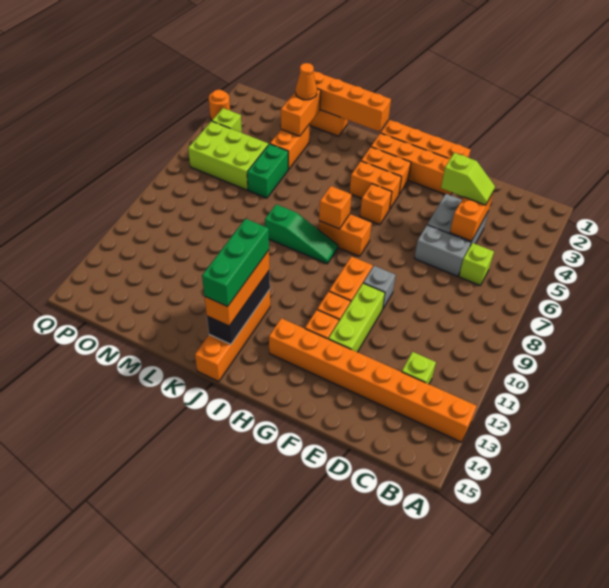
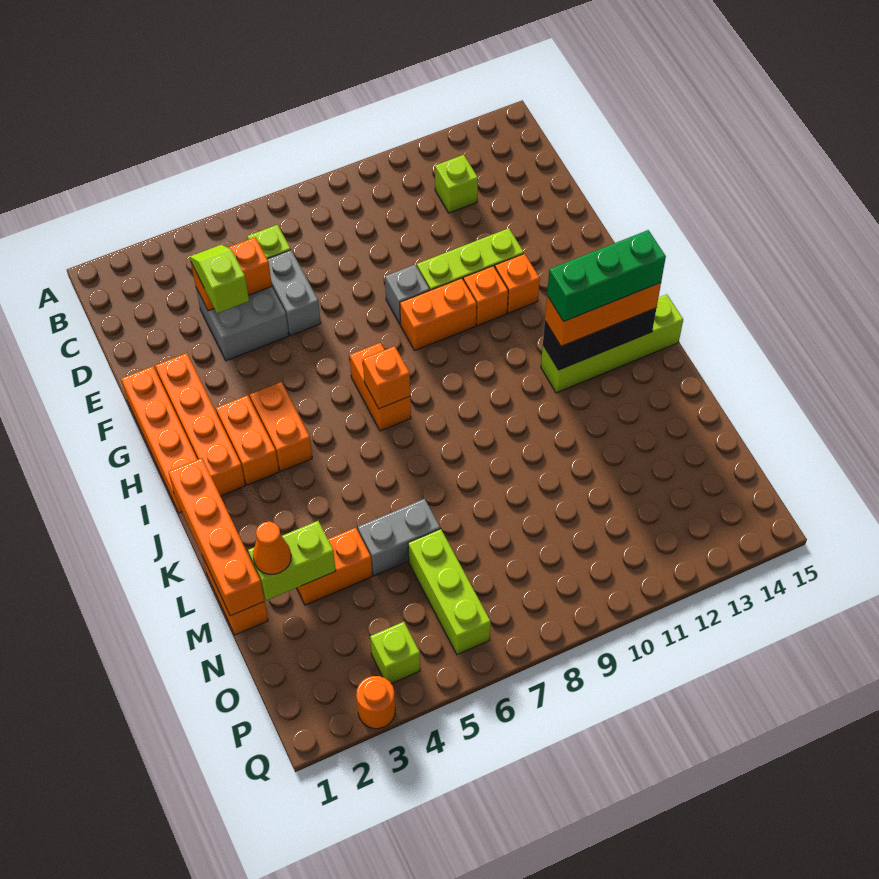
orange 1x8 brick [269,318,477,442] -> none
orange 1x1 brick [360,184,392,225] -> none
green 1x3 slope [265,204,338,264] -> none
orange 1x4 brick [195,289,270,382] -> lime 1x4 brick [541,294,683,393]
orange 1x2 brick [281,89,321,136] -> lime 1x2 brick [248,521,336,600]
green 1x2 brick [247,144,289,198] -> grey 1x2 brick [358,499,440,576]
lime 2x3 brick [188,121,269,190] -> lime 1x3 brick [408,529,491,655]

